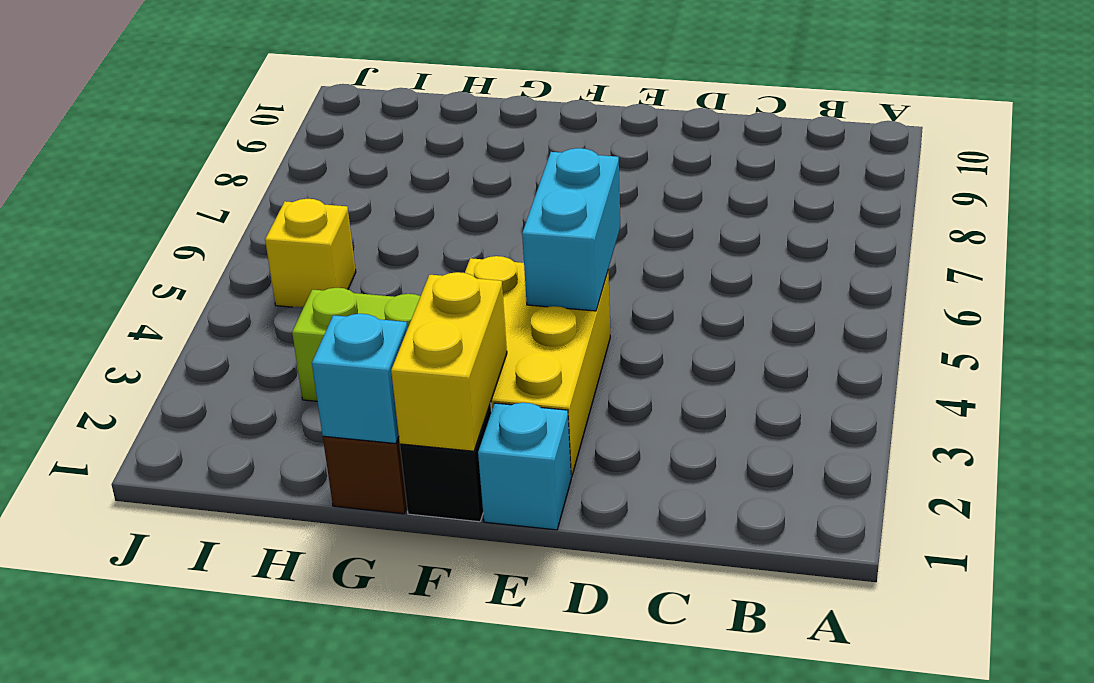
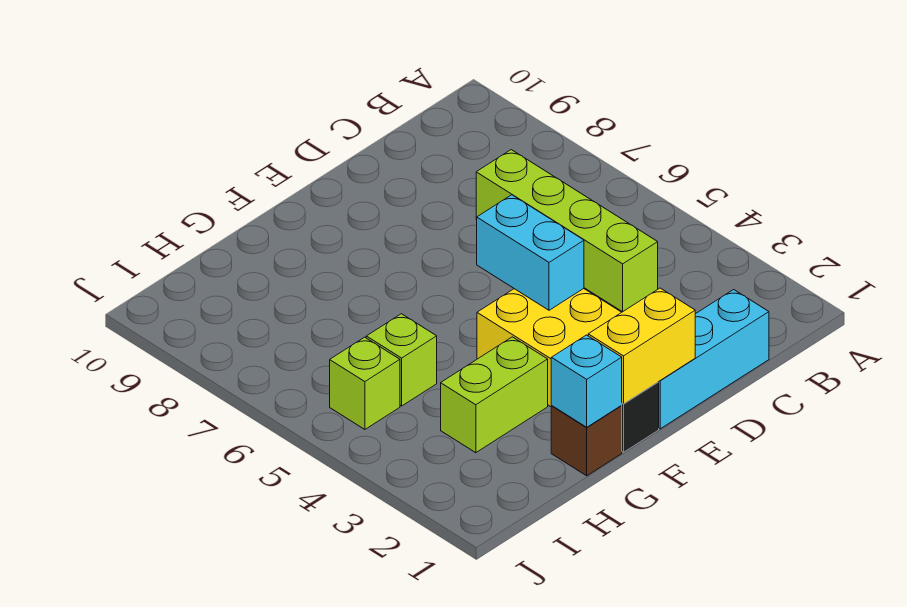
none -> lime 1x4 brick [476,150,658,312]
cyan 1x1 brick [478,403,571,530] -> cyan 1x3 brick [659,290,769,429]
yellow 1x2 brick [391,272,507,451] -> yellow 1x2 brick turned to [588,288,695,404]
none -> lime 1x1 brick [366,314,437,406]
yellow 1x1 brick [265,199,356,307] -> lime 1x1 brick [330,337,400,429]

